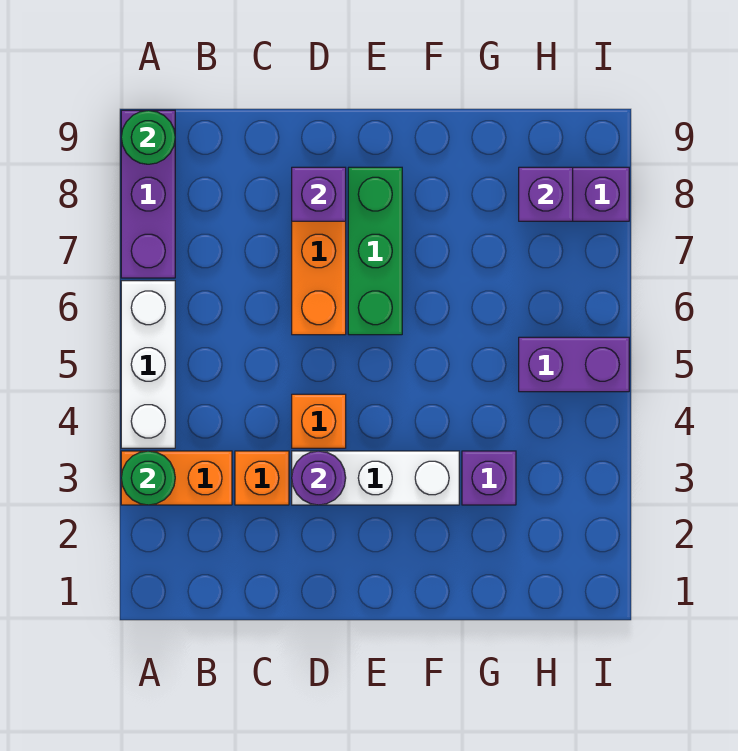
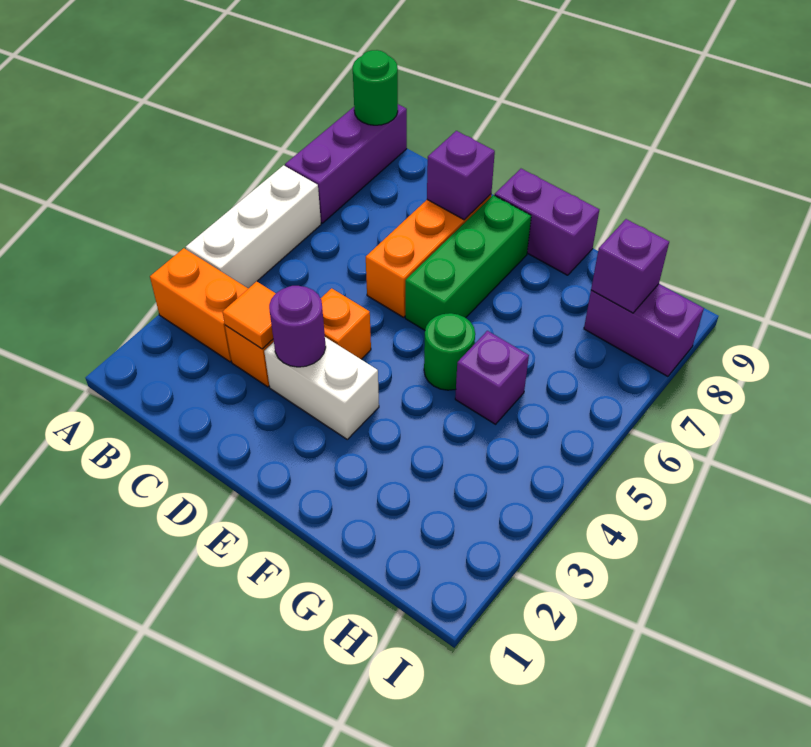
green 1x1 round brick [121,451,175,505] -> green 1x1 round brick moved to [424,313,475,390]
none -> orange 1x1 tile [223,281,276,349]
white 1x3 brick [292,451,459,505] -> white 1x2 brick [264,337,379,439]
purple 1x1 brick [462,451,516,505] -> purple 1x1 brick moved to [455,331,529,424]
purple 1x2 brick [519,337,629,392] -> purple 1x2 brick moved to [495,169,599,275]

